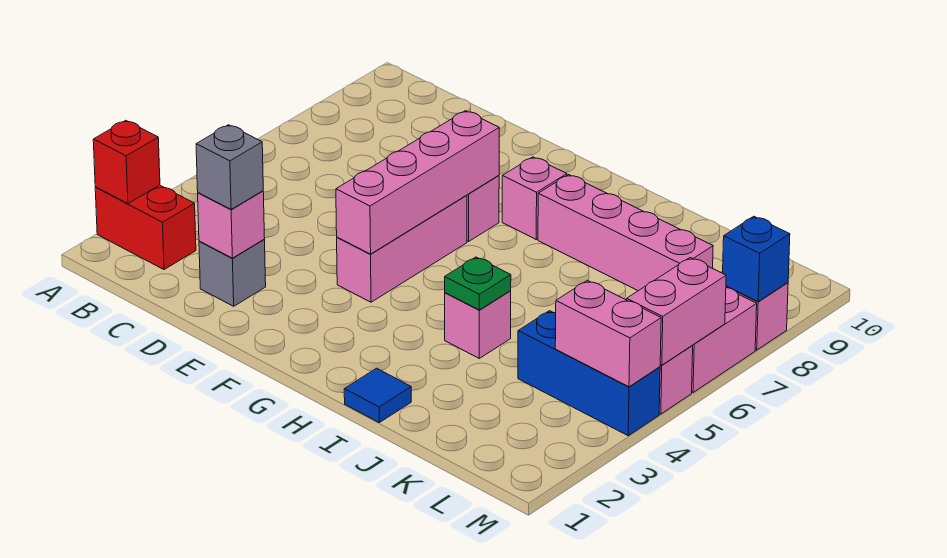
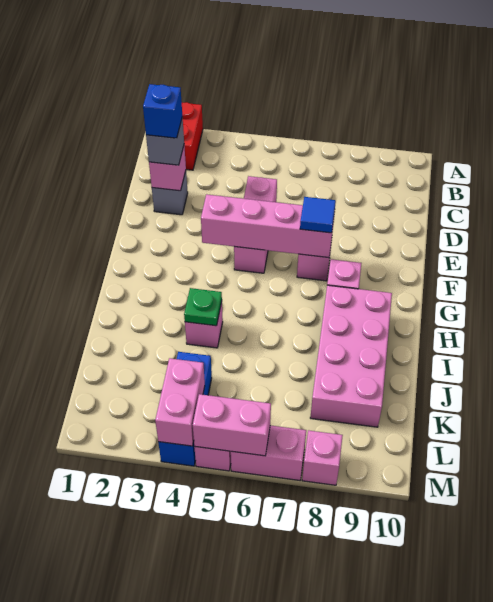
red 1x1 brick [93,120,160,204] -> none
pink 1x3 brick [337,195,467,302] -> pink 1x3 brick turned to [234,176,277,273]
pink 1x4 brick [538,175,713,291] -> pink 2x4 brick [310,285,392,427]
blue 1x1 tile [344,368,411,422] -> blue 1x1 tile moved to [300,197,336,233]
blue 1x1 brick [723,216,790,302] -> blue 1x1 brick moved to [143,84,182,138]

